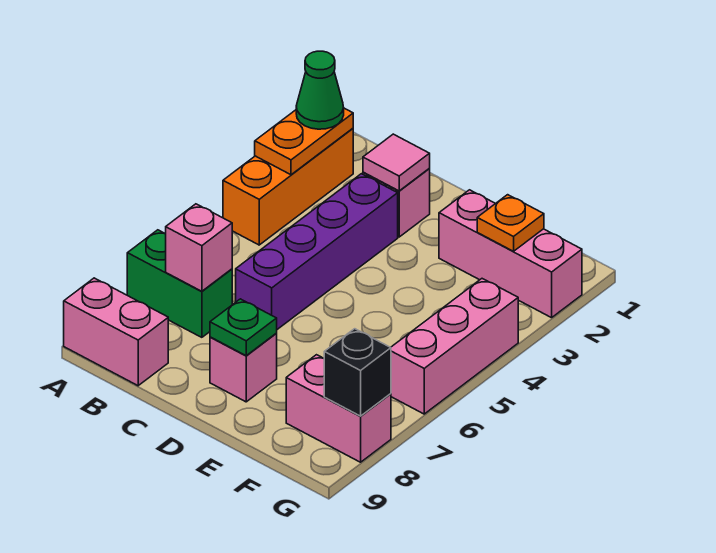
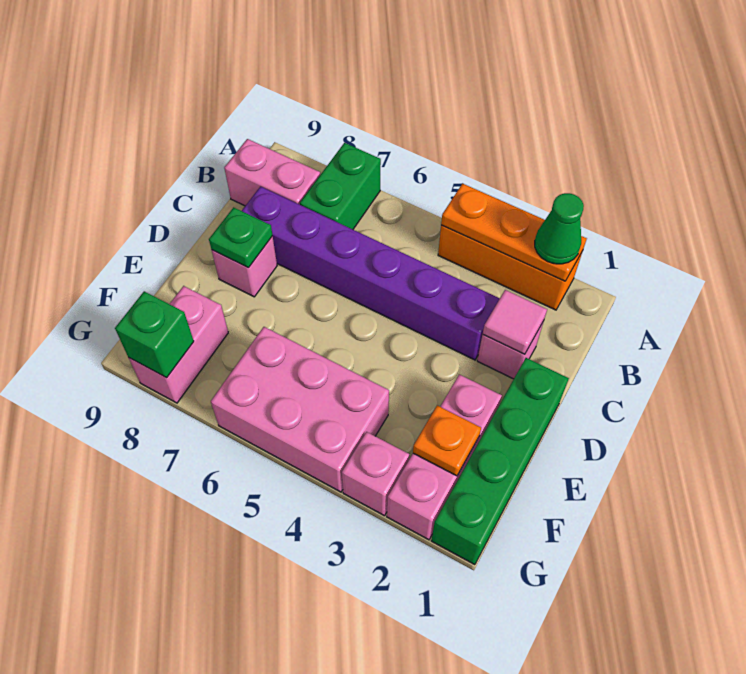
orange 1x2 plate [255,108,353,175] -> orange 1x3 plate [441,184,587,281]
pink 1x2 brick [64,278,168,386] -> pink 1x2 brick turned to [224,139,320,206]
pink 1x1 brick [166,204,232,291] -> pink 1x1 brick moved to [342,432,409,516]
purple 1x4 brick [236,174,398,329] -> purple 1x6 brick [242,187,500,360]
none -> green 1x4 brick [431,358,569,565]
pink 1x3 brick [391,279,518,414] -> pink 2x3 brick [211,327,389,492]
black 1x1 brick [324,329,391,416] -> green 1x1 brick [115,291,194,378]

